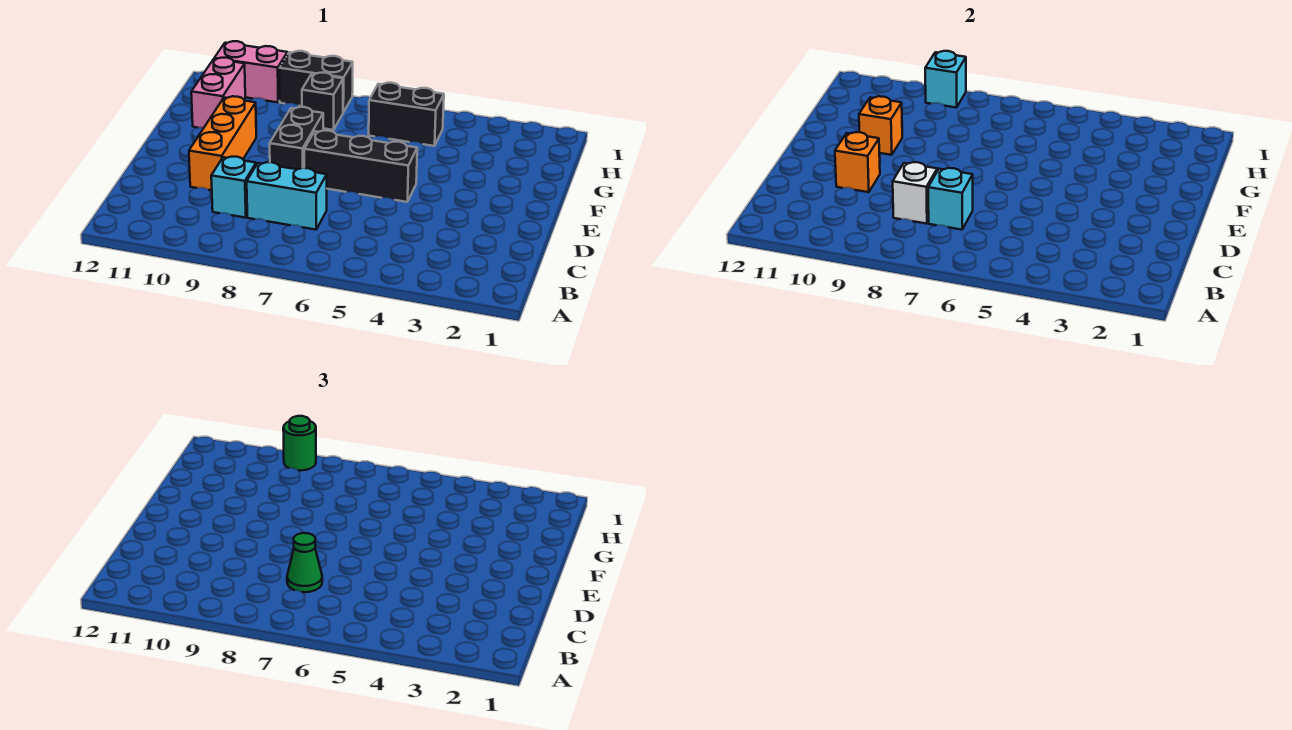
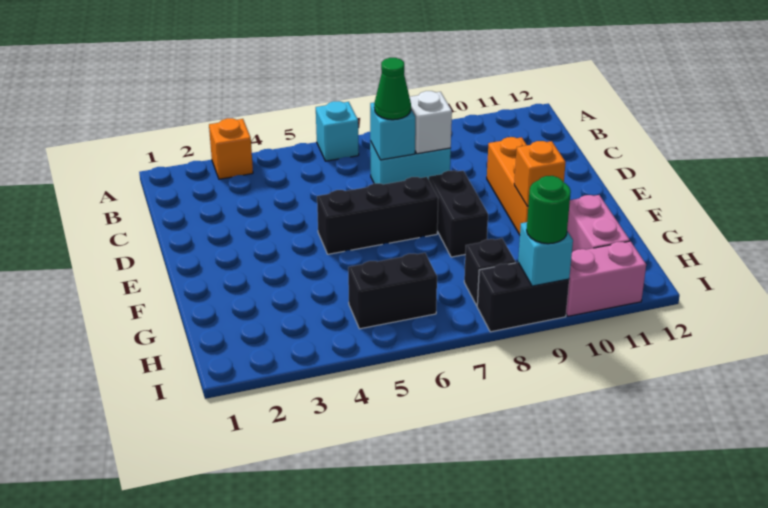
cyan 1x1 brick [211,157,256,218] -> cyan 1x1 brick moved to [316,101,359,161]
orange 1x1 brick [835,132,880,192] -> orange 1x1 brick moved to [209,118,253,179]

